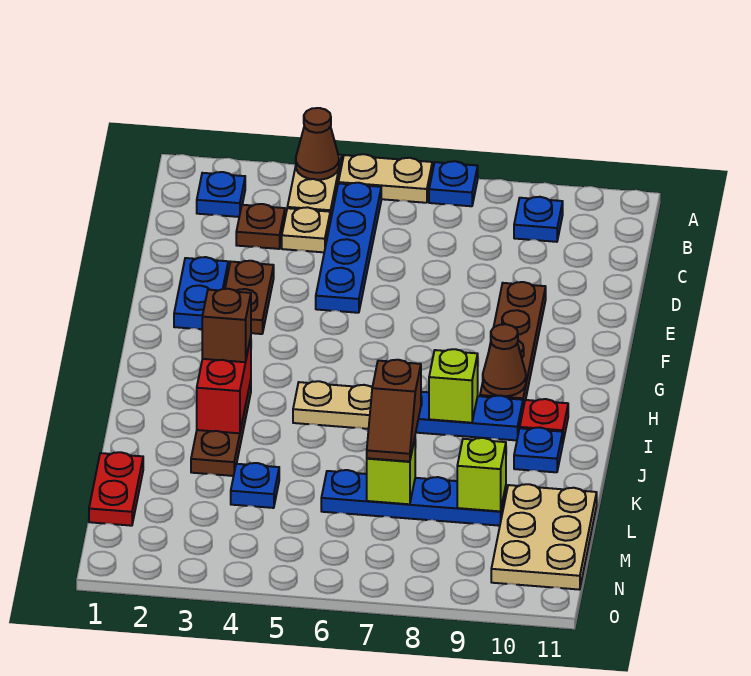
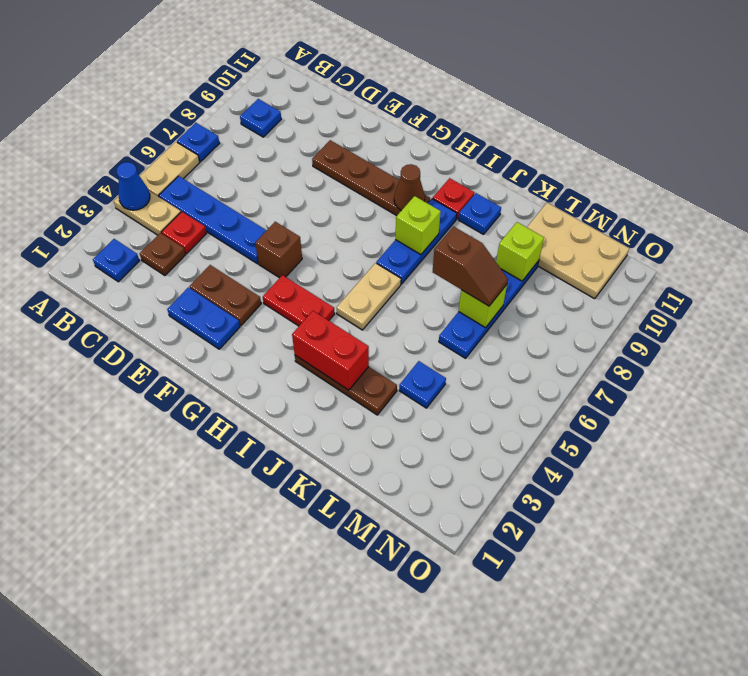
brown 1x1 cone [296,108,339,180] -> blue 1x1 cone [117,162,150,210]
tan 1x1 plate [282,207,330,252] -> red 1x1 plate [162,212,207,254]
brown 1x1 brick [202,289,251,362] -> brown 1x1 brick moved to [255,222,302,278]
red 1x2 plate [89,452,143,526] -> red 1x2 plate moved to [263,275,335,326]

